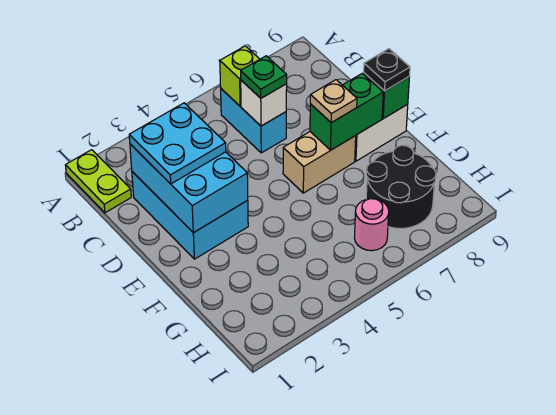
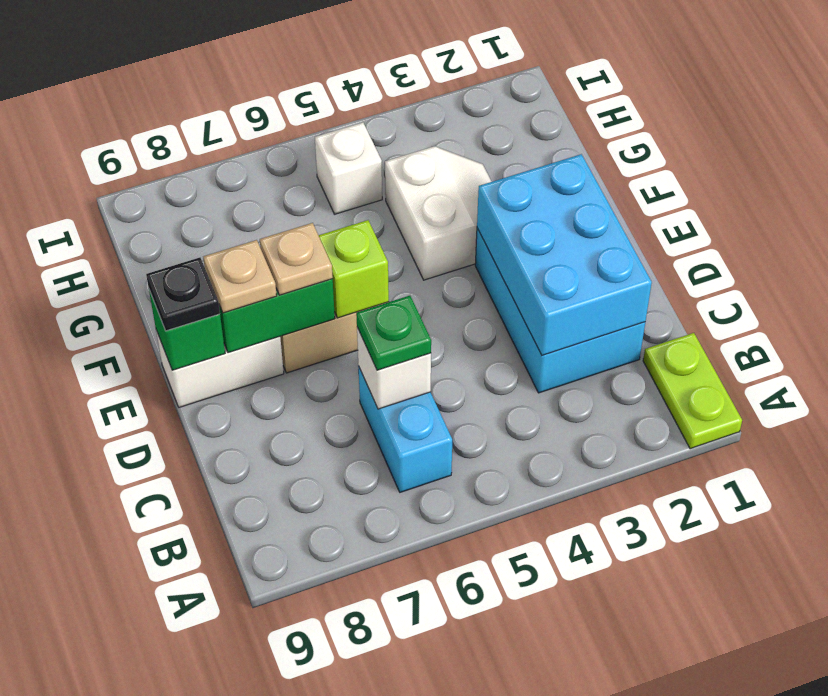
lime 1x1 brick [220,46,260,106] -> lime 1x1 brick moved to [319,220,389,318]
cyan 2x2 plate [129,103,226,184] -> none
none -> tan 1x1 plate [203,240,277,313]
none -> white 2x2 slope [385,146,492,280]
black 2x2 round brick [366,145,436,228] -> none
none -> white 1x1 brick [315,123,382,214]
pink 1x1 round brick [355,199,389,251] -> none

